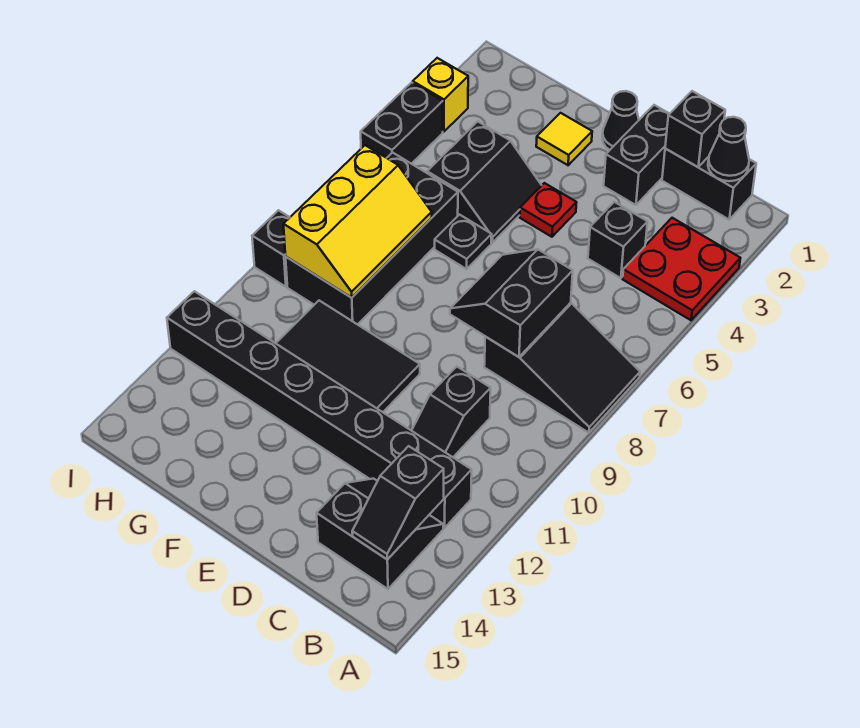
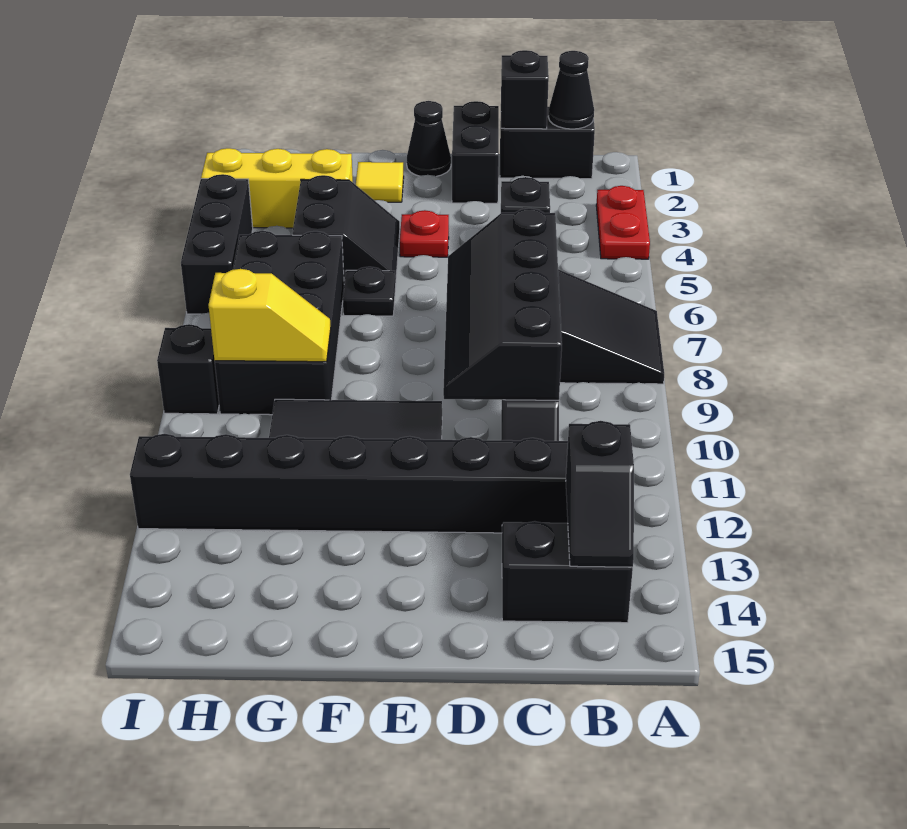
red 2x2 plate [623,218,740,320] -> red 1x2 plate [596,186,650,259]
black 2x2 slope [450,249,573,357] -> black 2x4 slope [443,208,562,400]
yellow 2x3 slope [283,145,432,298] -> yellow 1x2 slope [209,269,331,362]
yellow 1x1 brick [413,58,468,132] -> yellow 1x3 brick [201,148,353,228]
black 1x2 brick [361,83,443,164] -> black 1x3 brick [181,174,253,314]

